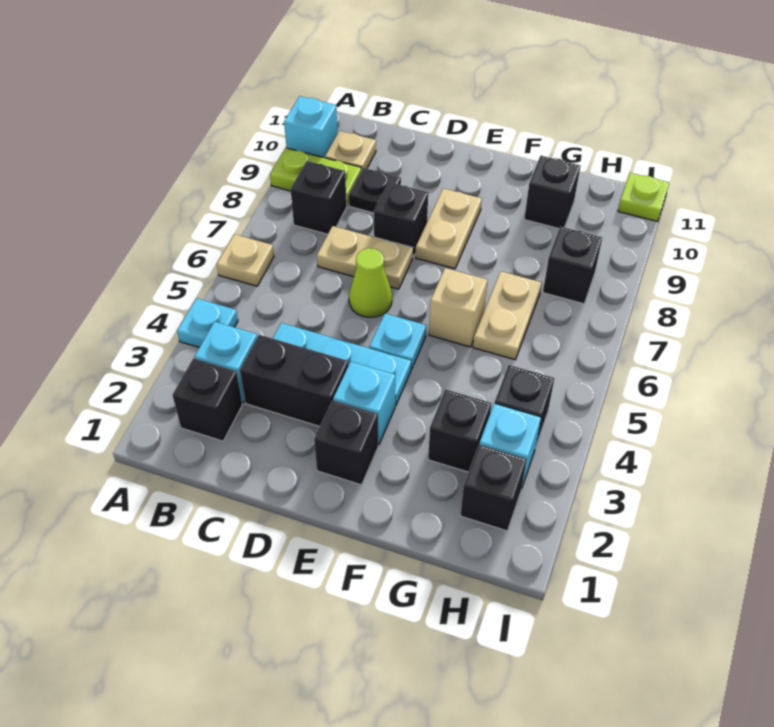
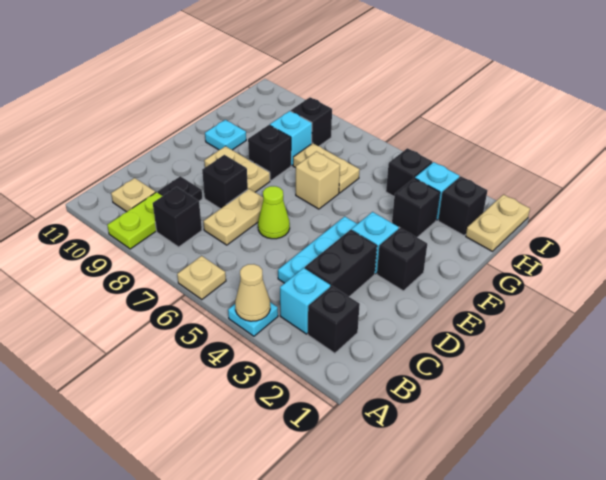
none -> tan 1x1 cone [235,264,270,321]
cyan 1x1 brick [284,96,338,158] -> cyan 1x1 brick moved to [270,111,312,165]
cyan 1x1 plate [369,314,427,370] -> cyan 1x1 plate moved to [205,120,246,150]
black 1x1 brick [524,156,580,228] -> black 1x1 brick moved to [248,125,291,181]
none -> tan 1x2 plate [466,195,530,251]
lime 1x1 plate [618,173,669,222] -> none

